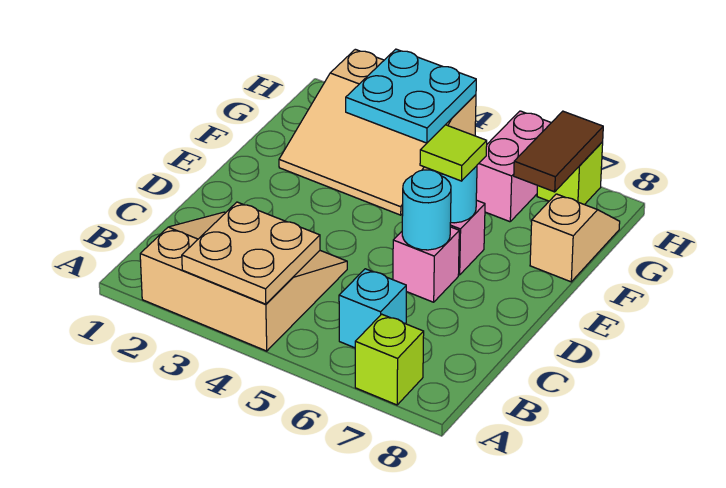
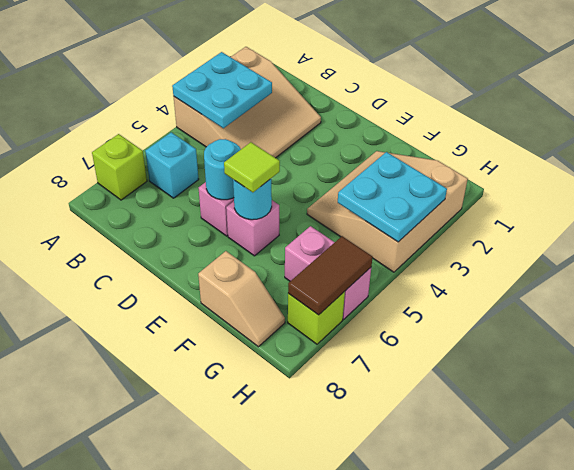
tan 2x2 plate [182,202,320,304] -> cyan 2x2 plate [172,52,272,128]
brown 1x2 tile [514,111,603,192] -> brown 1x2 tile turned to [288,236,373,315]

